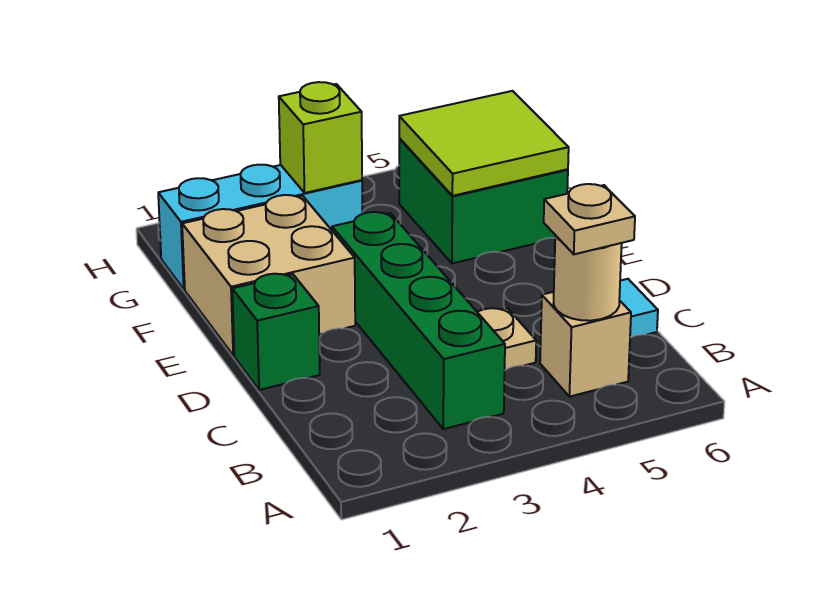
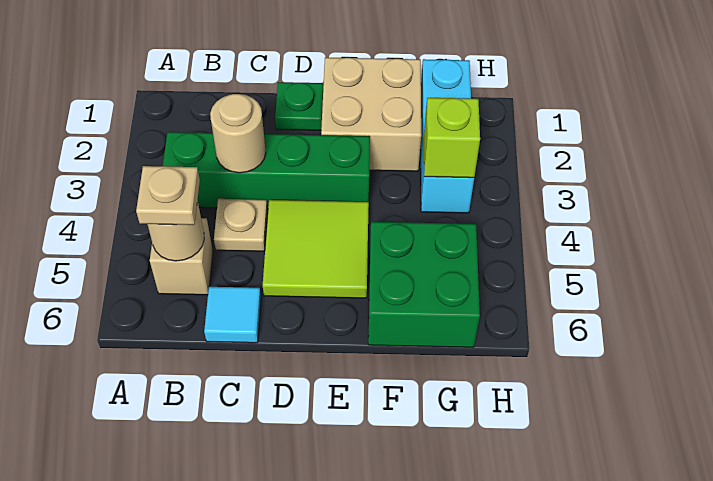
none -> tan 1x1 round brick [210,94,266,173]
green 1x1 brick [232,274,320,390] -> green 1x1 plate [275,82,323,130]
lime 2x2 tile [399,91,569,196] -> lime 2x2 tile moved to [263,200,369,298]

